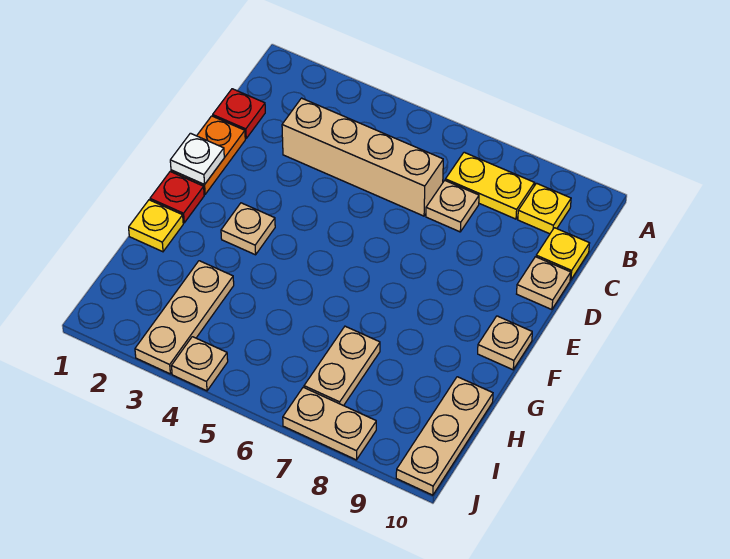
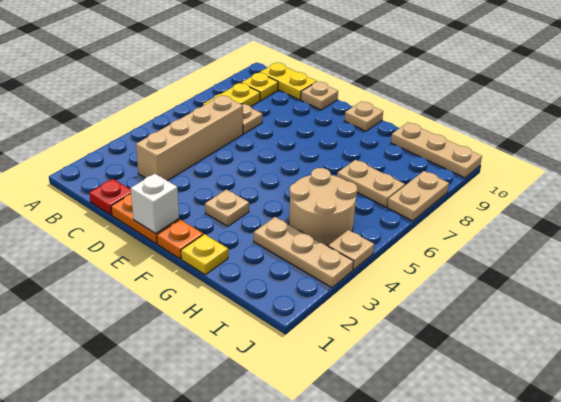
yellow 1x1 plate [536,228,590,280] -> yellow 1x2 plate [260,63,317,100]
white 1x1 plate [170,133,224,185] -> white 1x1 brick [131,174,179,234]
red 1x1 plate [150,172,204,223] -> orange 1x1 plate [157,220,203,259]
none -> tan 2x2 round brick [289,168,357,245]

